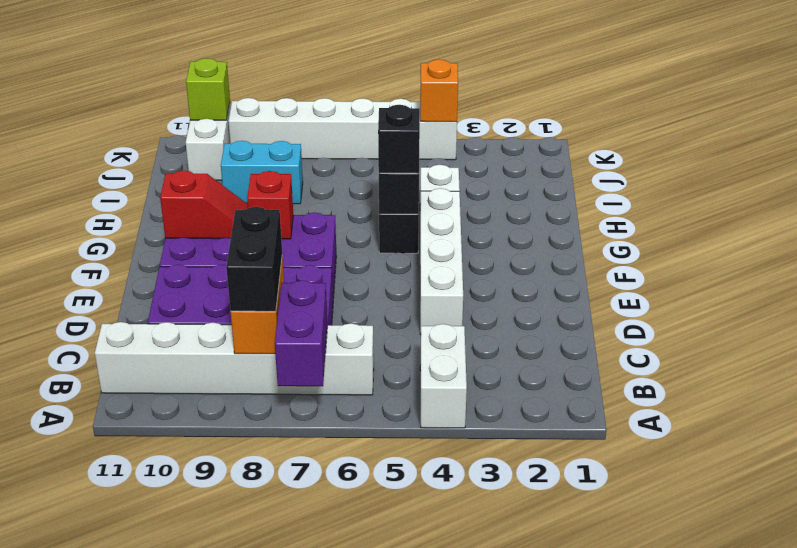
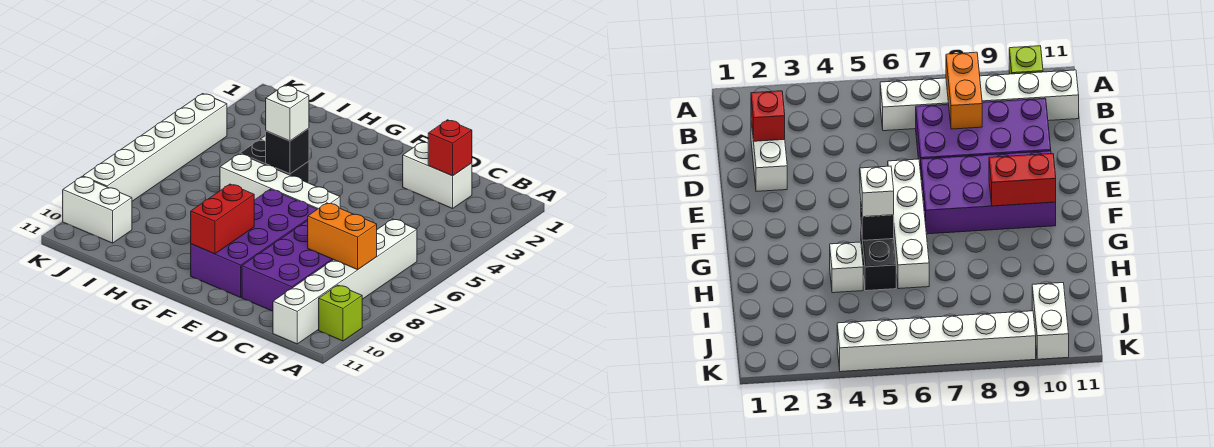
white 1x2 brick [420,324,467,428] -> white 1x2 brick moved to [403,142,472,208]
purple 1x2 brick [275,281,327,386] -> none
black 1x2 brick [226,207,282,311] -> none
white 1x4 brick [420,188,463,334] -> white 1x4 brick moved to [220,154,340,209]
red 1x1 brick [247,171,293,239] -> red 1x1 brick moved to [428,120,472,176]
red 1x2 slope [160,170,248,239] -> red 1x2 brick [191,184,254,254]
black 1x1 brick [378,105,420,173] -> white 1x1 brick [266,85,309,141]
cyan 1x2 brick [221,141,303,204] -> none
orange 1x1 brick [420,59,458,122] -> none
lime 1x1 brick [186,58,230,120] -> lime 1x1 brick moved to [319,285,362,341]

